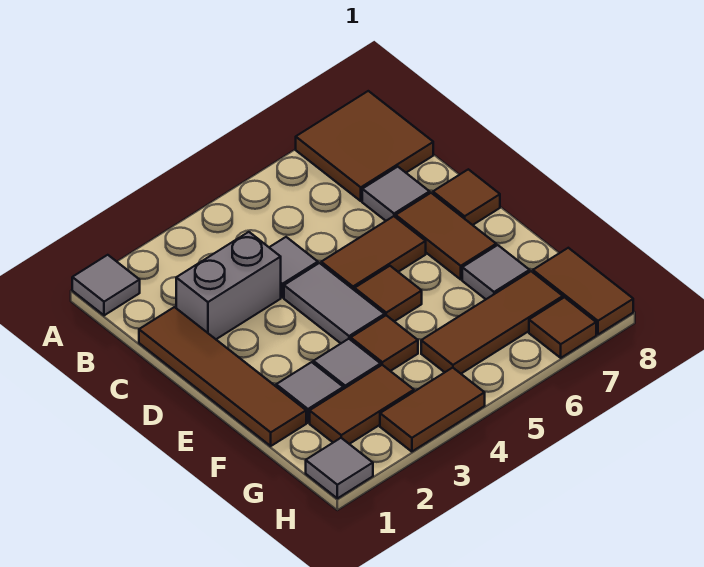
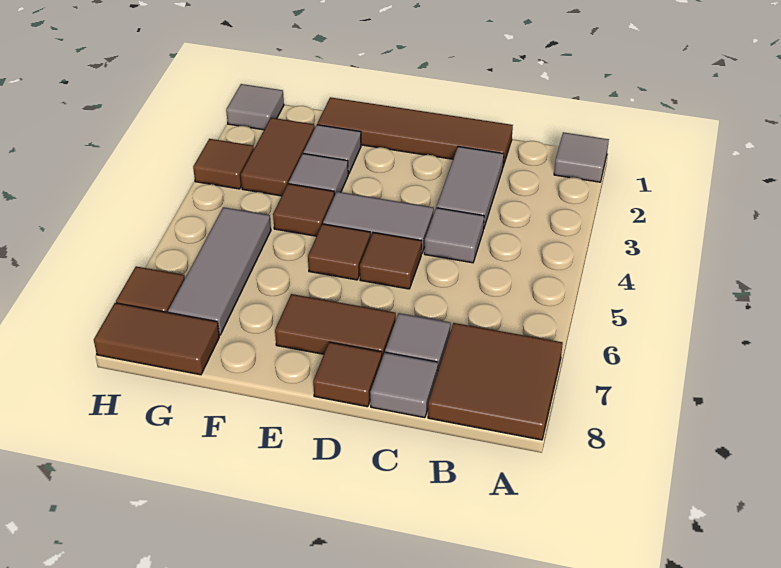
grey 1x2 brick [176,232,281,339] -> grey 1x2 tile [437,147,504,229]
brown 1x2 tile [321,216,426,290] -> brown 1x1 tile [360,232,422,289]
grey 1x1 tile [462,245,530,299] -> grey 1x1 tile moved to [370,352,438,418]
brown 1x3 tile [421,271,563,374] -> grey 1x3 tile [168,207,271,335]
brown 1x2 tile [380,368,485,452] -> brown 1x1 tile [193,139,254,189]

